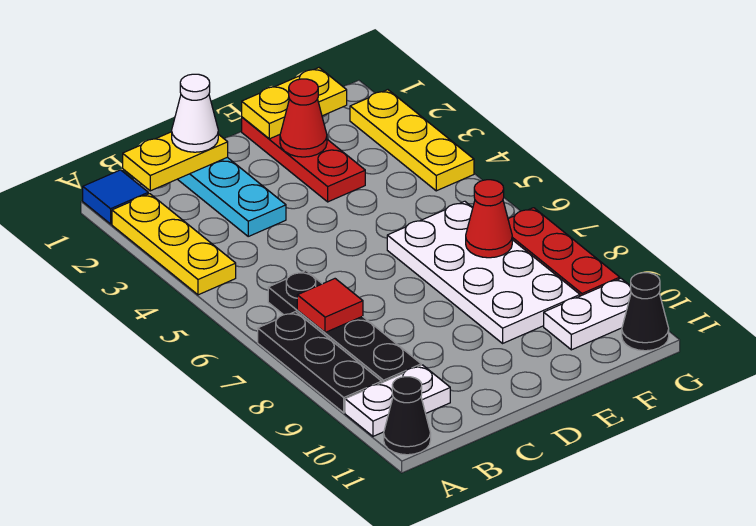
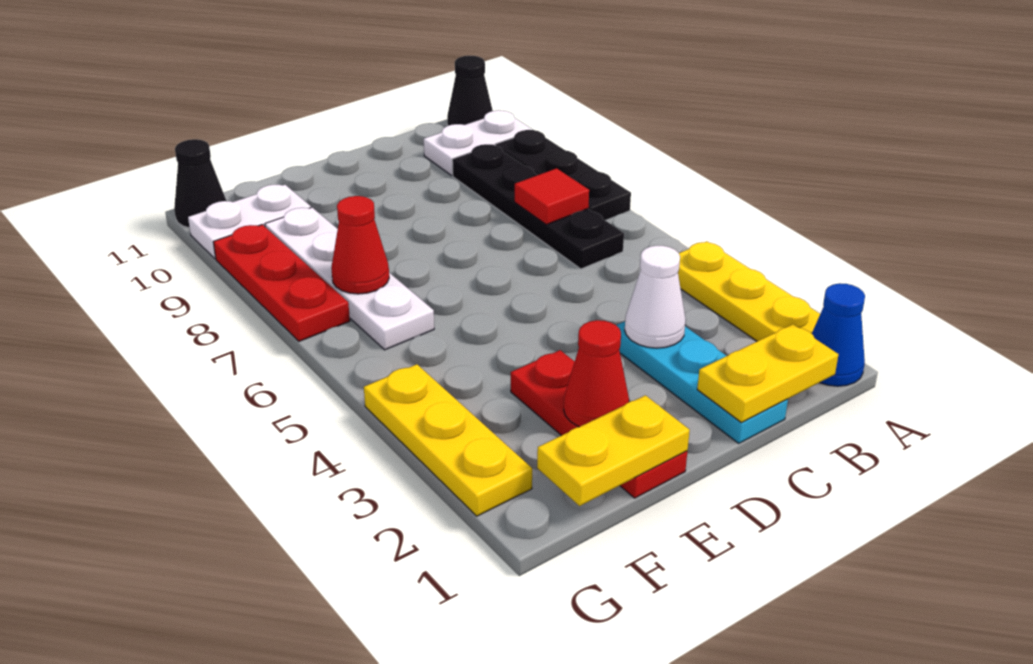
blue 1x1 tile [83,170,148,224] -> blue 1x1 cone [812,283,865,386]
white 1x1 cone [172,74,218,152] -> white 1x1 cone moved to [625,246,686,348]
white 2x4 plate [387,201,580,343] -> white 1x4 plate [265,208,434,350]

